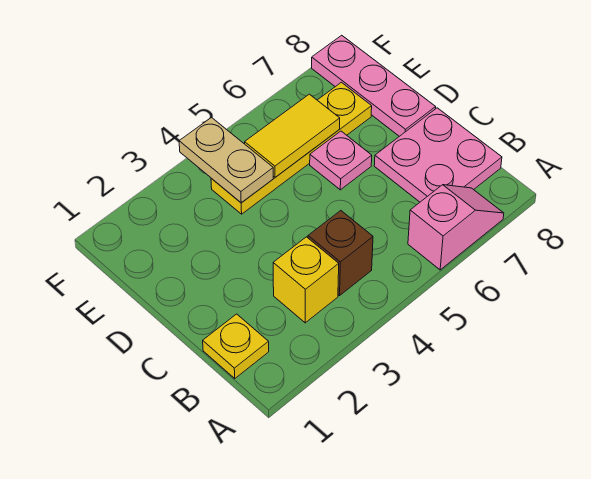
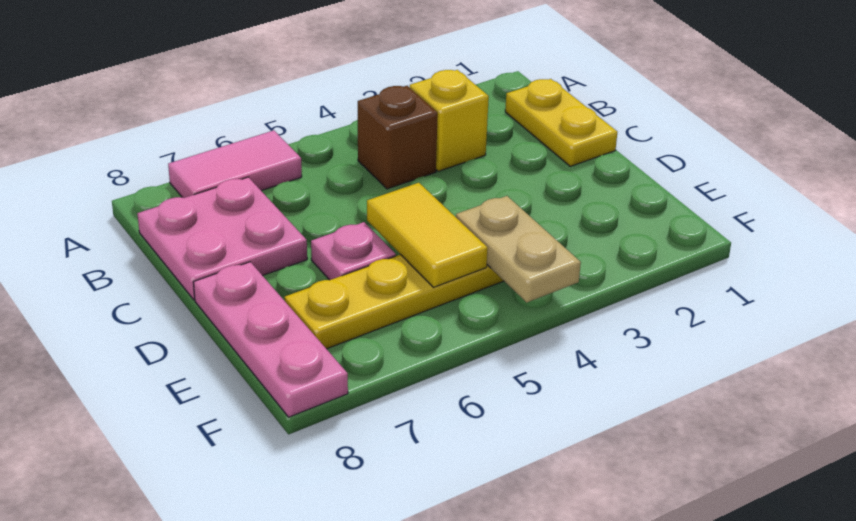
pink 1x2 slope [408,185,504,270] -> pink 1x2 tile [168,130,302,198]
yellow 1x1 plate [203,314,269,378] -> yellow 1x2 plate [505,79,617,166]
yellow 1x2 tile [245,94,340,177] -> yellow 1x2 tile turned to [367,183,488,287]

